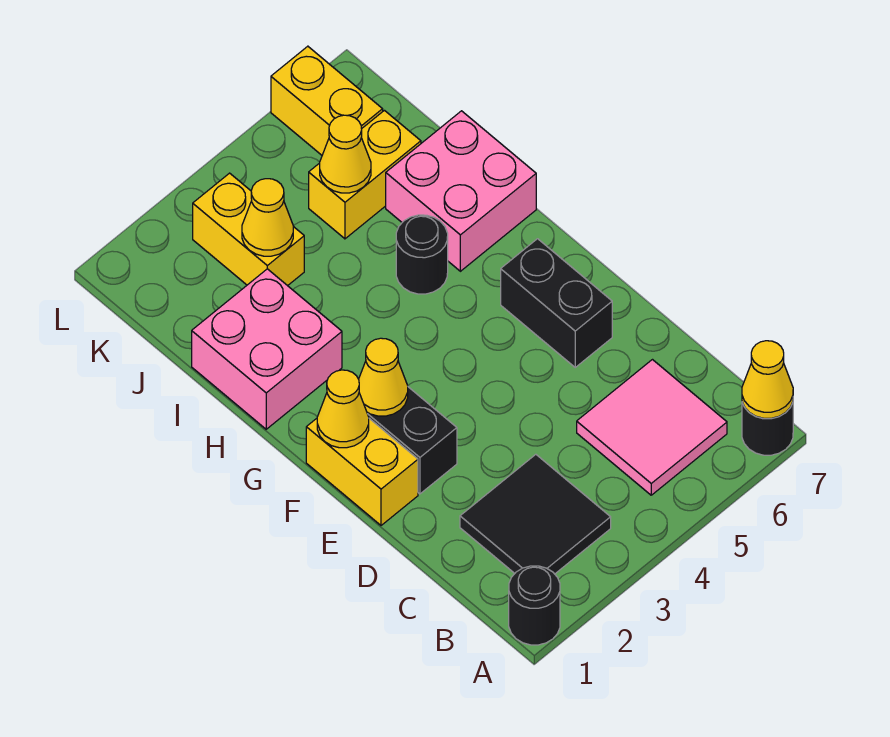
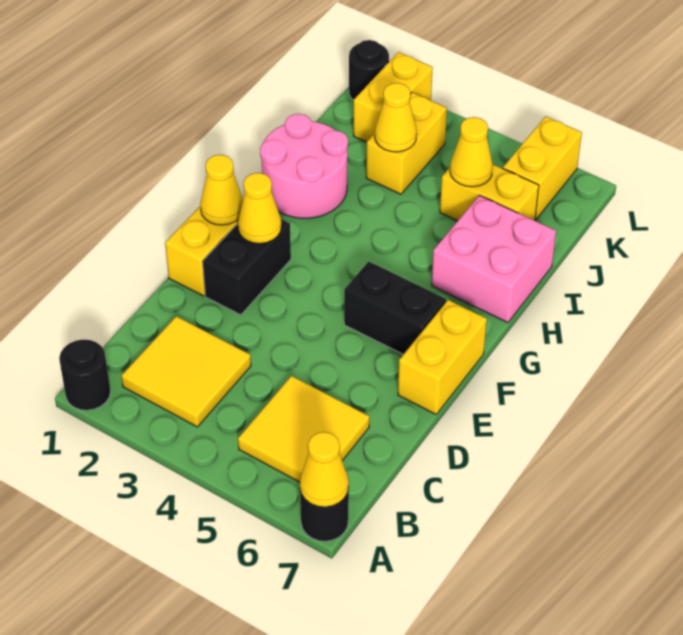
black 2x2 tile [460,454,611,574] -> yellow 2x2 tile [121,316,251,427]
pink 2x2 tile [577,360,727,495] -> yellow 2x2 tile [238,376,369,482]
black 1x2 brick [501,239,612,367] -> black 1x2 brick turned to [344,261,446,354]
none -> yellow 1x2 brick [398,300,487,414]
pink 2x2 brick [192,269,342,429] -> pink 2x2 round brick [260,114,348,218]
black 1x1 round brick [396,215,448,294] -> black 1x1 round brick moved to [349,40,389,101]
none -> yellow 1x2 brick [354,52,433,142]

